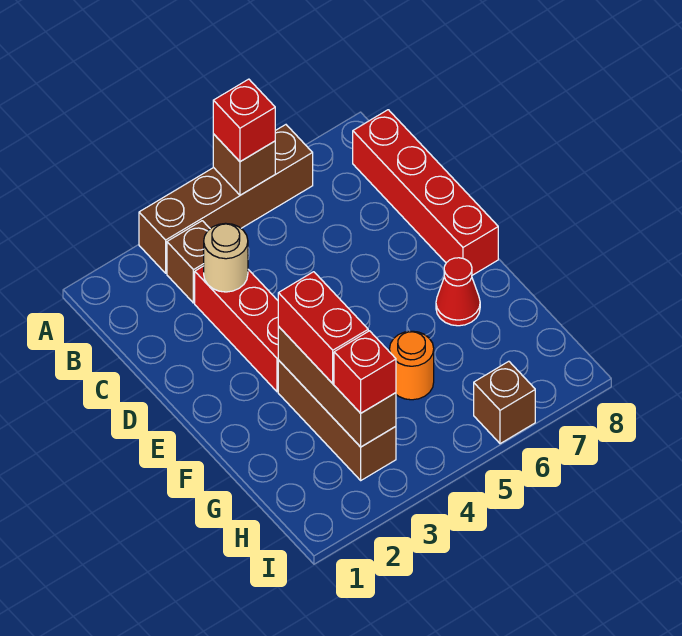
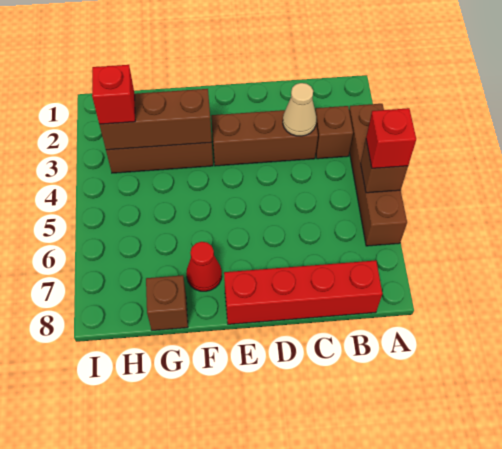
red 1x3 brick [195,266,279,392] -> brown 1x3 brick [211,110,318,166]
tan 1x1 round brick [204,223,248,292] -> tan 1x1 cone [283,83,316,136]
red 1x2 brick [278,272,368,383] -> none
orange 1x1 round brick [389,331,434,400] -> none
brown 1x1 brick [474,361,535,444] -> brown 1x1 brick moved to [146,275,188,330]

